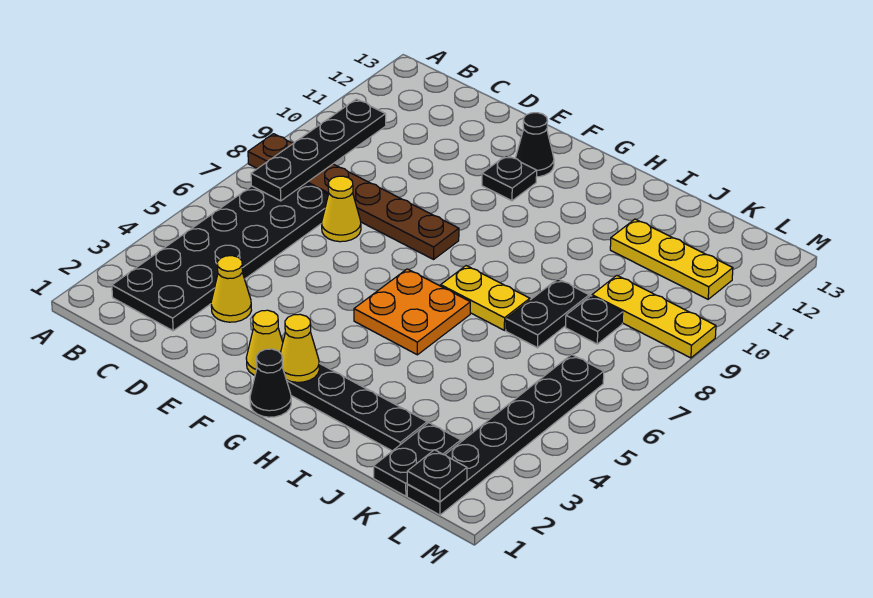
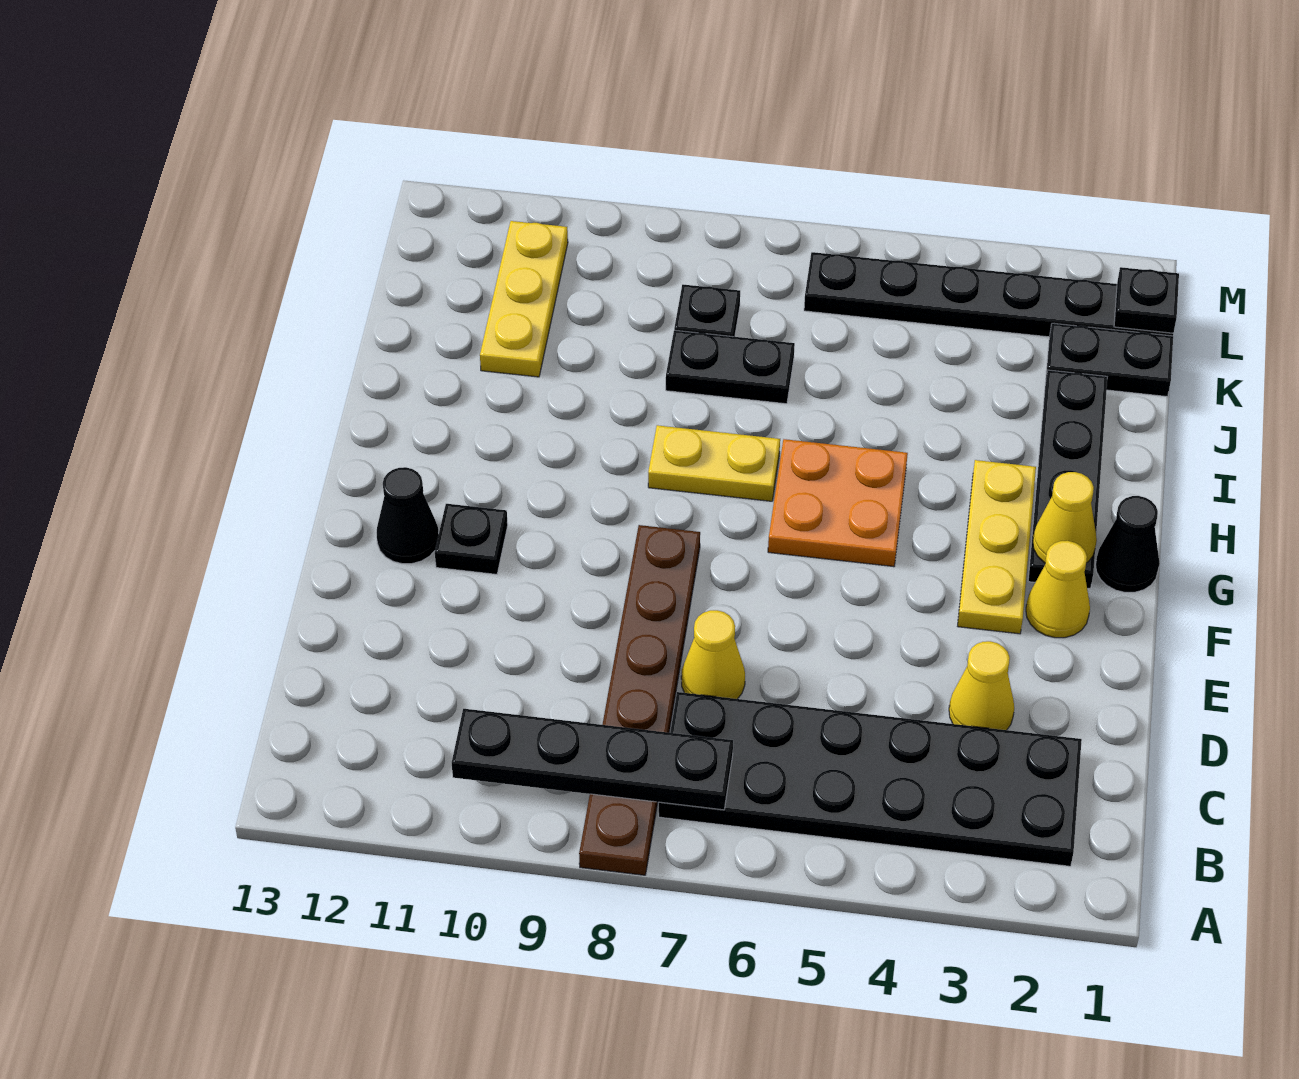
yellow 1x2 plate [441,266,530,330] -> yellow 1x2 plate turned to [648,425,780,501]
yellow 1x3 plate [592,276,716,358] -> yellow 1x3 plate moved to [958,460,1036,634]

